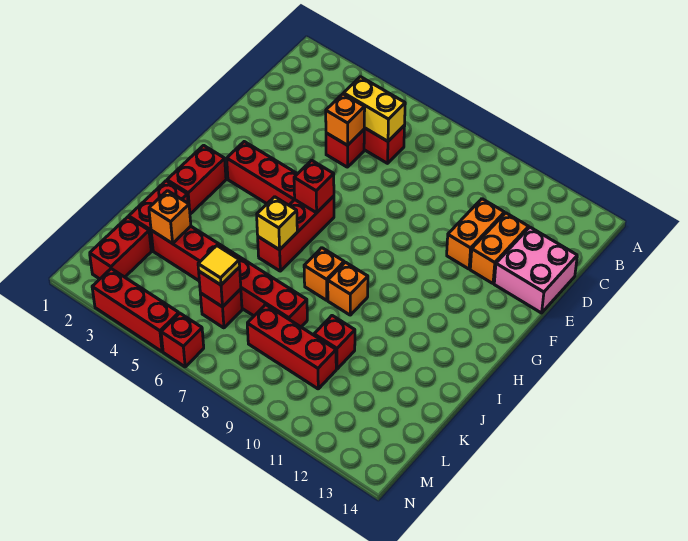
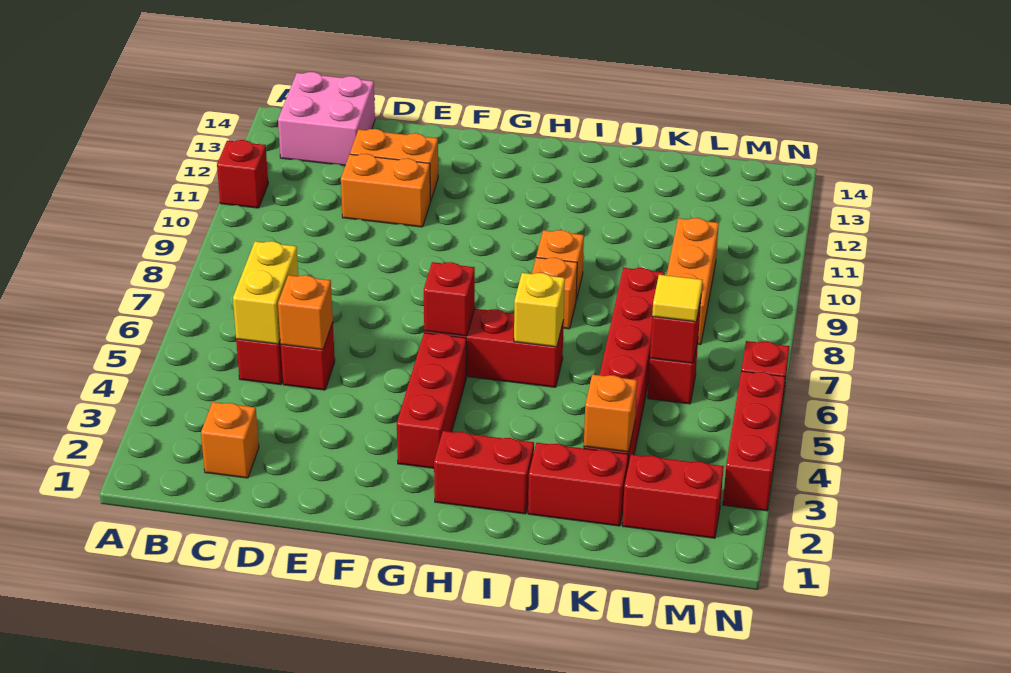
none -> orange 1x1 brick [201,402,259,478]
pink 2x2 brick [494,227,577,313] -> pink 2x2 brick moved to [278,72,375,166]
red 1x1 brick [314,316,355,369] -> red 1x1 brick moved to [217,140,268,208]
red 1x3 brick [247,305,336,389] -> orange 1x3 brick [667,218,719,345]

